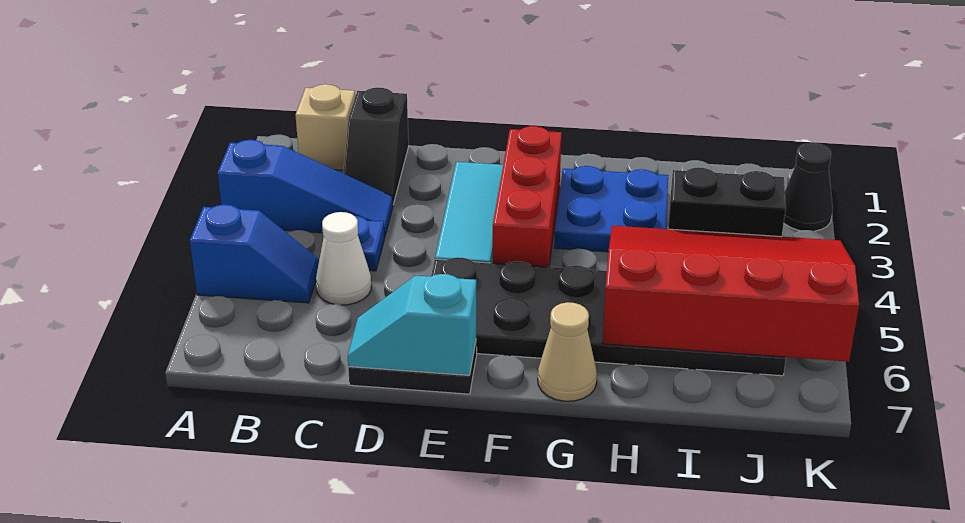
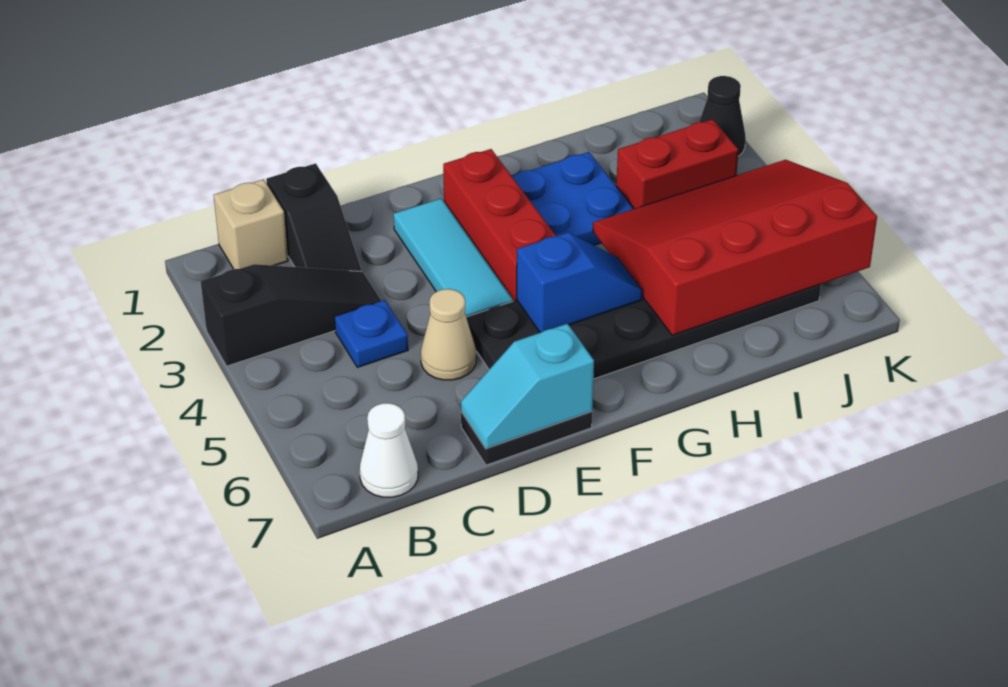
blue 1x3 slope [218,140,393,237] -> black 1x3 slope [201,264,381,366]
blue 1x2 slope [190,204,319,303] -> blue 1x2 slope moved to [517,232,643,333]
white 1x1 cone [316,212,371,305] -> white 1x1 cone moved to [360,403,418,497]
tan 1x1 cone [538,302,597,401] -> tan 1x1 cone moved to [421,289,476,380]
black 1x2 brick [668,167,786,237] -> red 1x2 brick [616,119,739,209]

